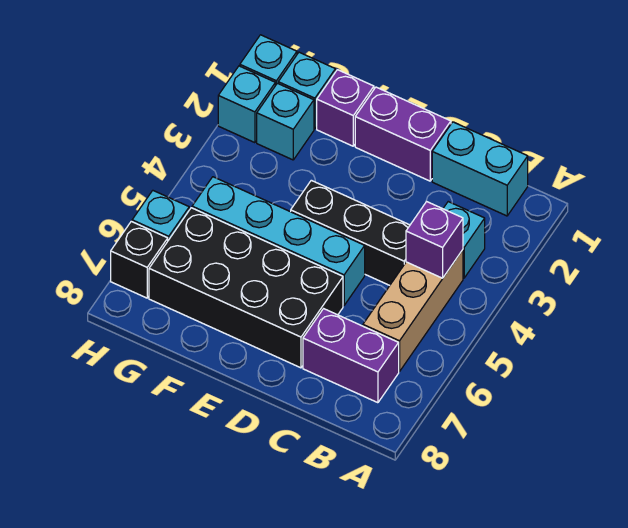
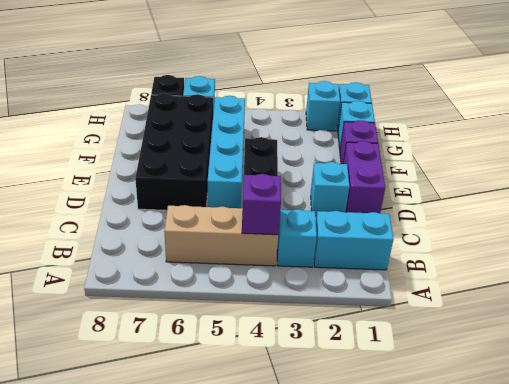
cyan 1x2 brick [432,122,528,216] -> cyan 1x2 brick turned to [314,211,393,270]
purple 1x2 brick [303,309,399,403] -> none
cyan 1x1 brick [257,83,314,160] -> cyan 1x1 brick moved to [311,162,349,216]

